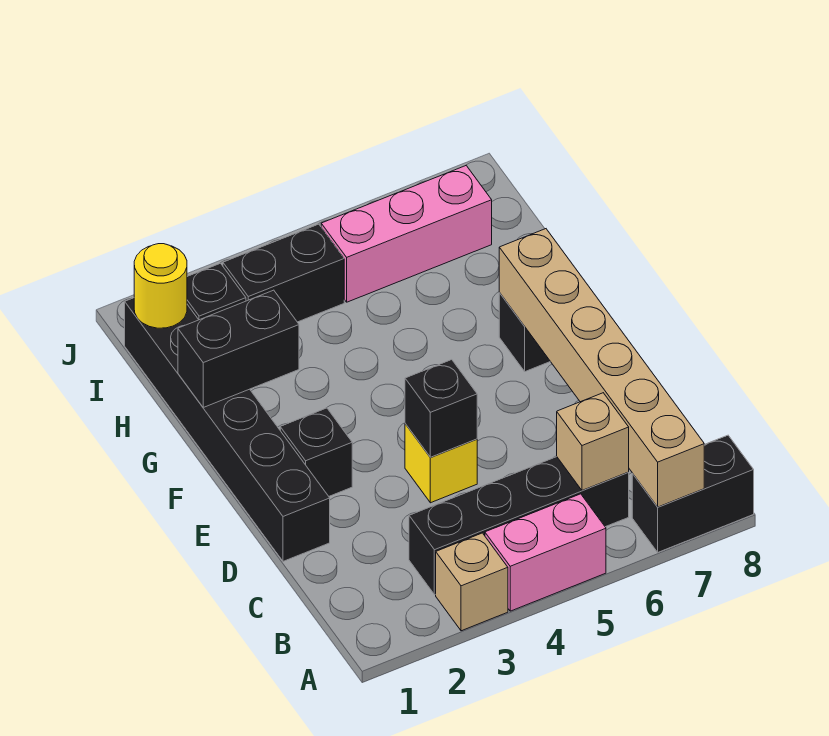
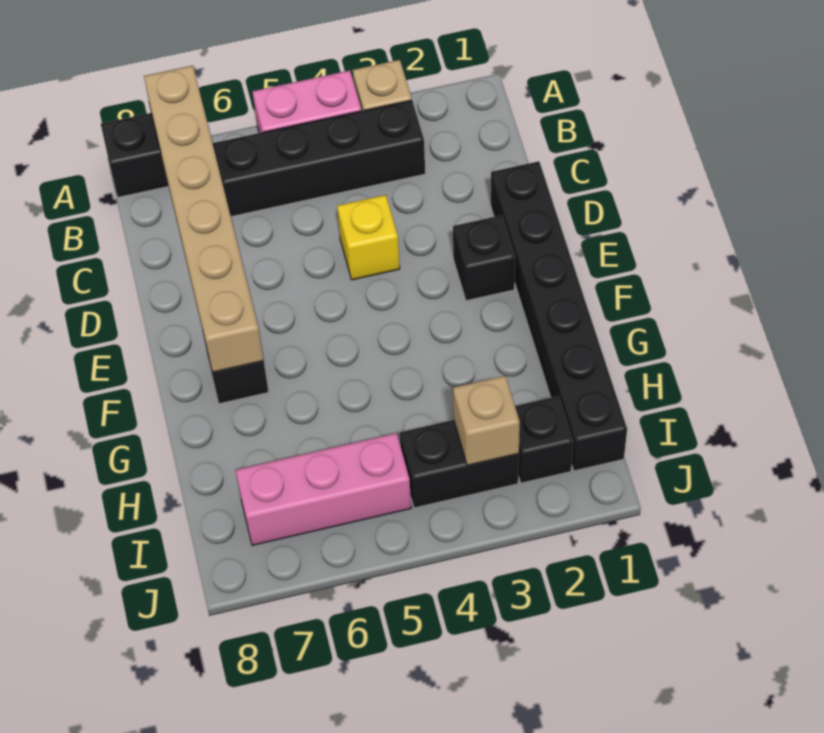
tan 1x1 brick [557,393,629,490] -> tan 1x1 brick moved to [453,376,520,465]
black 1x1 brick [405,360,477,457] -> none
black 1x2 brick [178,290,299,407] -> none
yellow 1x1 round brick [134,244,187,328] -> none

